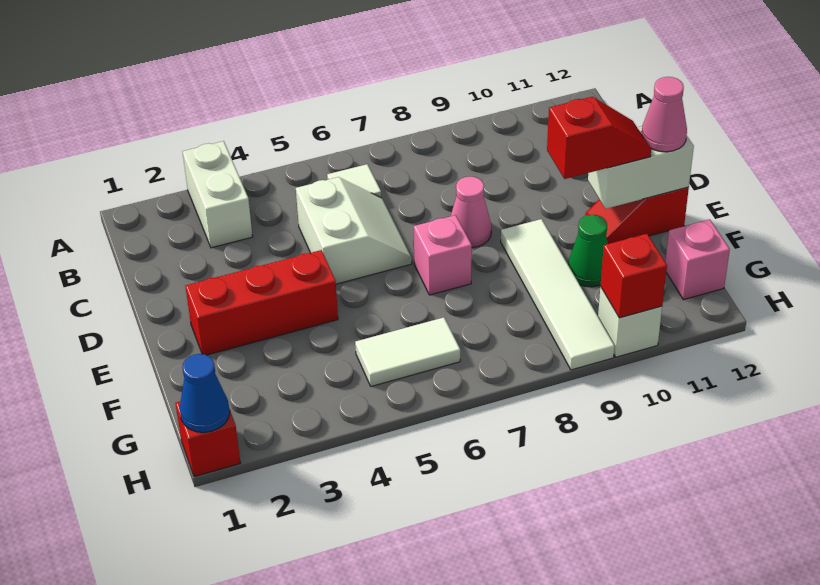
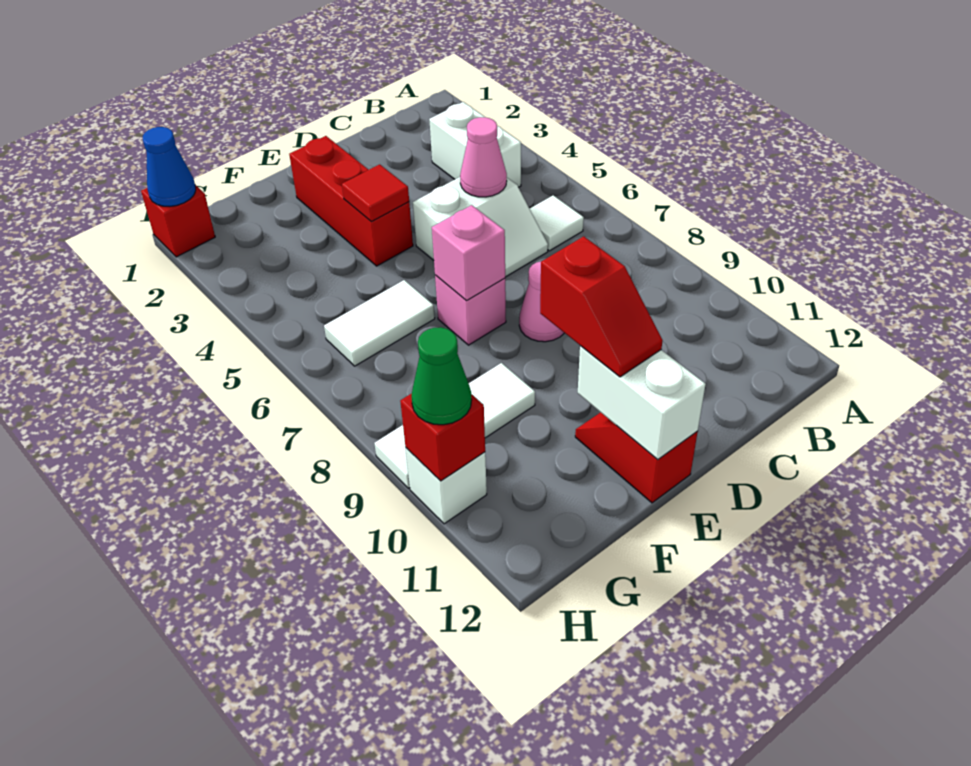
white 1x2 brick [182,141,253,248] -> white 1x2 brick turned to [429,102,521,187]
none -> red 1x1 tile [342,164,409,222]
white 1x4 tile [501,219,615,370] -> white 1x3 tile [374,363,535,488]
pink 1x1 cone [642,77,687,152] -> pink 1x1 cone moved to [460,117,507,197]
green 1x1 cone [568,215,608,287] -> green 1x1 cone moved to [411,327,472,425]
white 1x2 tile [355,317,460,386] -> white 1x2 tile turned to [324,280,435,366]
pink 1x1 brick [665,219,730,300] -> pink 1x1 brick moved to [432,205,505,301]

